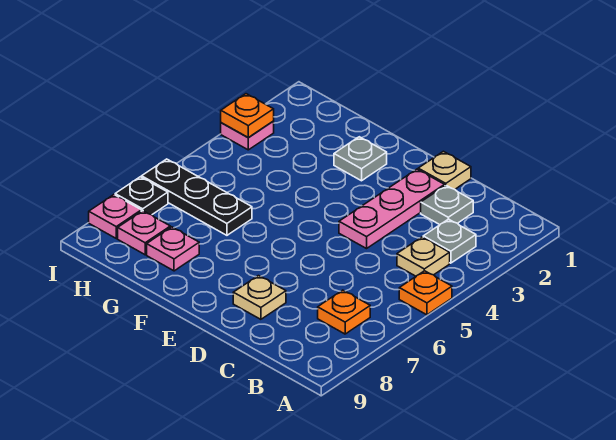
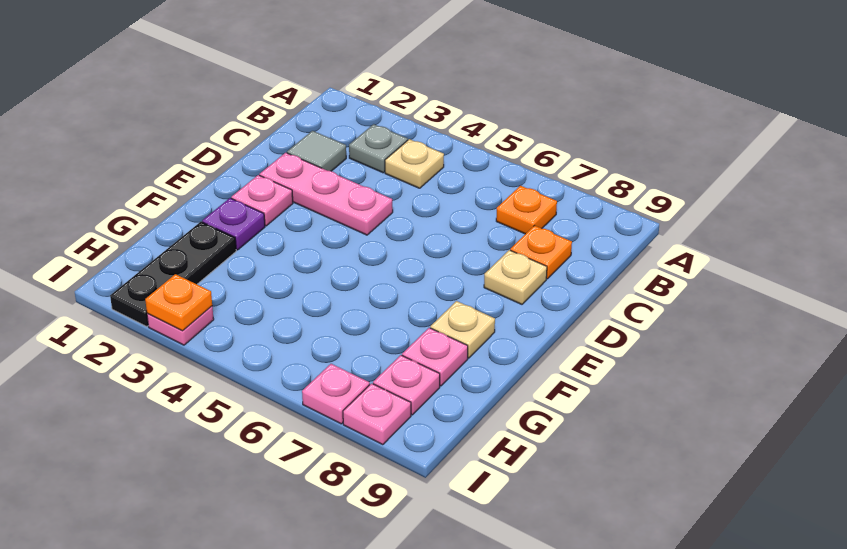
orange 1x1 plate [399,271,452,315] -> orange 1x1 plate moved to [510,226,572,279]
grey 1x1 plate [421,185,473,225] -> grey 1x1 tile [287,131,346,171]
tan 1x1 plate [418,151,471,189] -> tan 1x1 plate moved to [430,301,495,358]
none -> pink 1x1 plate [231,175,293,226]
grey 1x1 plate [334,137,387,181] -> purple 1x1 plate [202,198,265,250]
black 1x3 plate [142,159,252,235] -> black 1x3 plate moved to [110,222,236,326]
black 1x1 plate [115,177,168,215] -> pink 1x1 plate [302,364,370,424]

